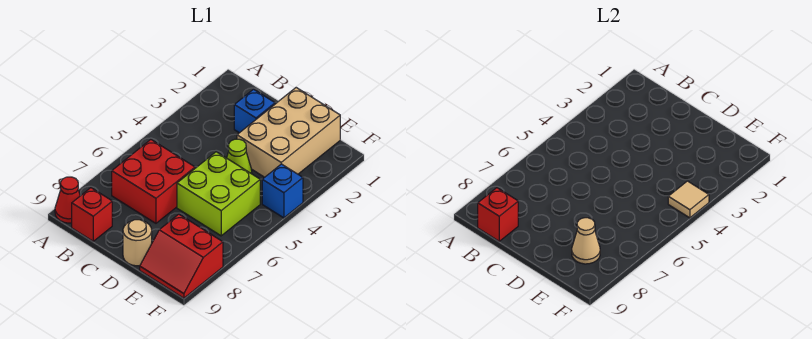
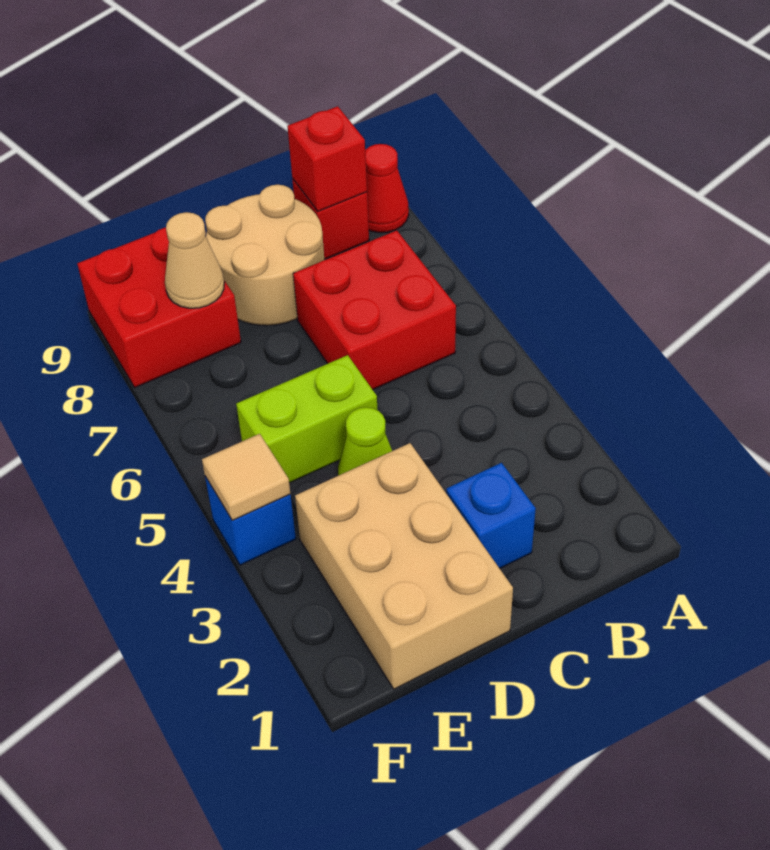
lime 2x2 brick [177,152,260,236] -> lime 1x2 brick [236,355,377,483]
tan 1x1 round brick [123,220,152,266] -> tan 2x2 round brick [205,185,324,326]
red 2x2 slope [140,214,223,298] -> red 2x2 brick [77,228,241,387]

